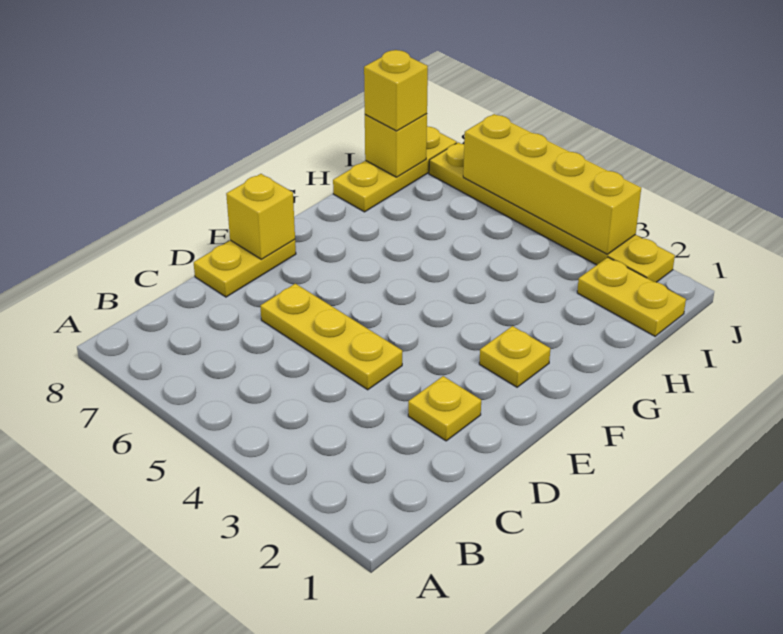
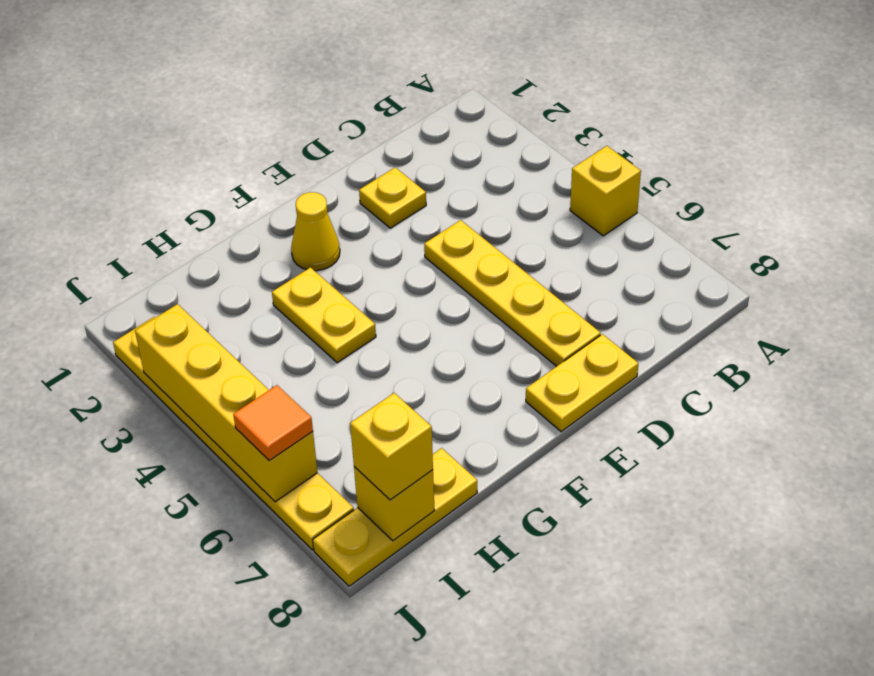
yellow 1x3 plate [260,284,402,390] -> yellow 1x4 plate [424,220,601,367]
yellow 1x1 brick [226,174,295,259] -> yellow 1x1 brick moved to [570,146,641,236]
yellow 1x1 plate [479,326,550,387] -> yellow 1x1 cone [291,192,340,271]
yellow 1x2 plate [577,257,686,336] -> yellow 1x2 plate moved to [272,268,376,363]
none -> orange 1x1 tile [233,385,313,460]

